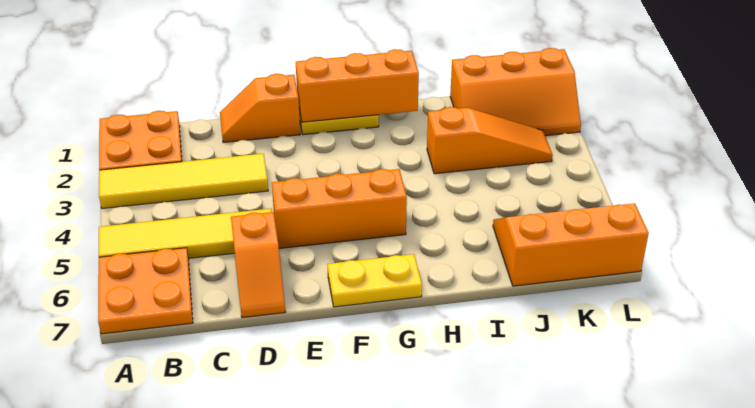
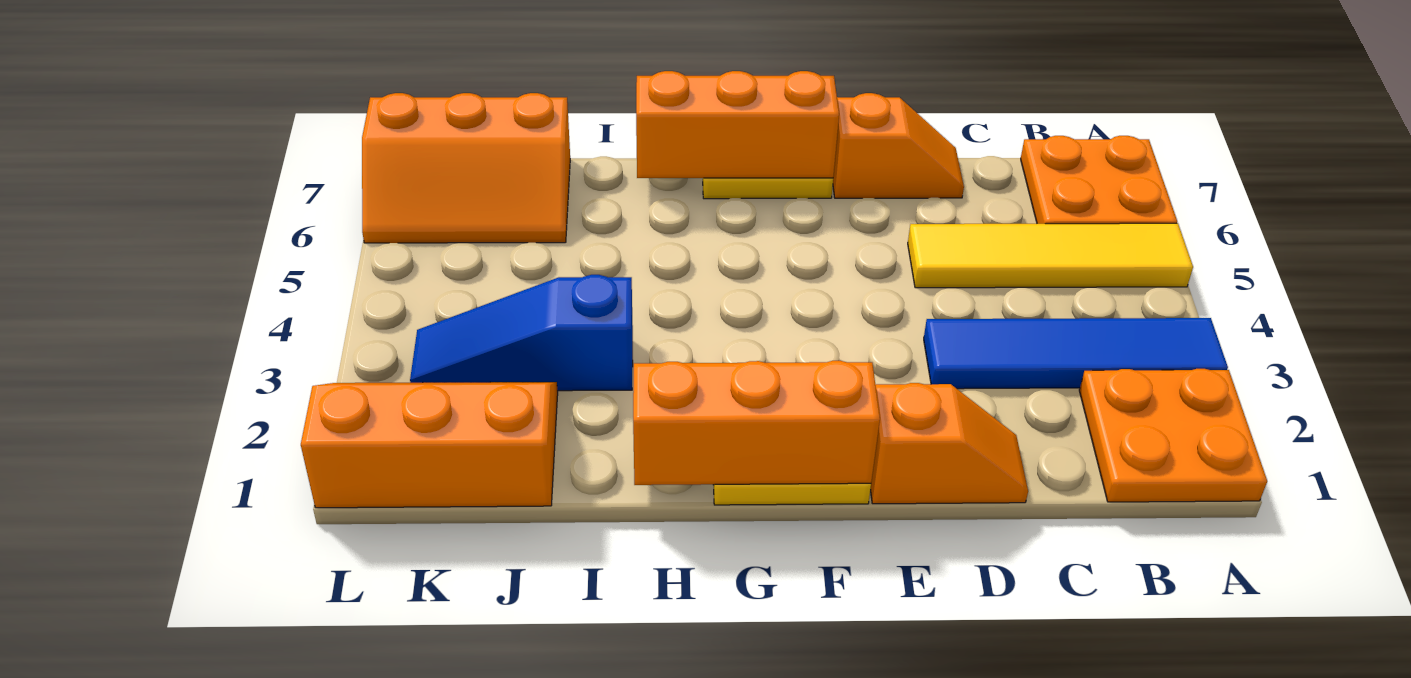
yellow 1x4 tile [99,154,268,208] -> blue 1x4 tile [924,318,1228,389]
orange 1x2 slope [231,212,285,318] -> orange 1x2 slope turned to [833,93,964,198]
orange 1x3 brick [272,169,407,248] -> orange 1x3 brick moved to [636,71,839,178]
orange 1x3 slope [427,107,553,174] -> blue 1x3 slope [410,275,633,391]

